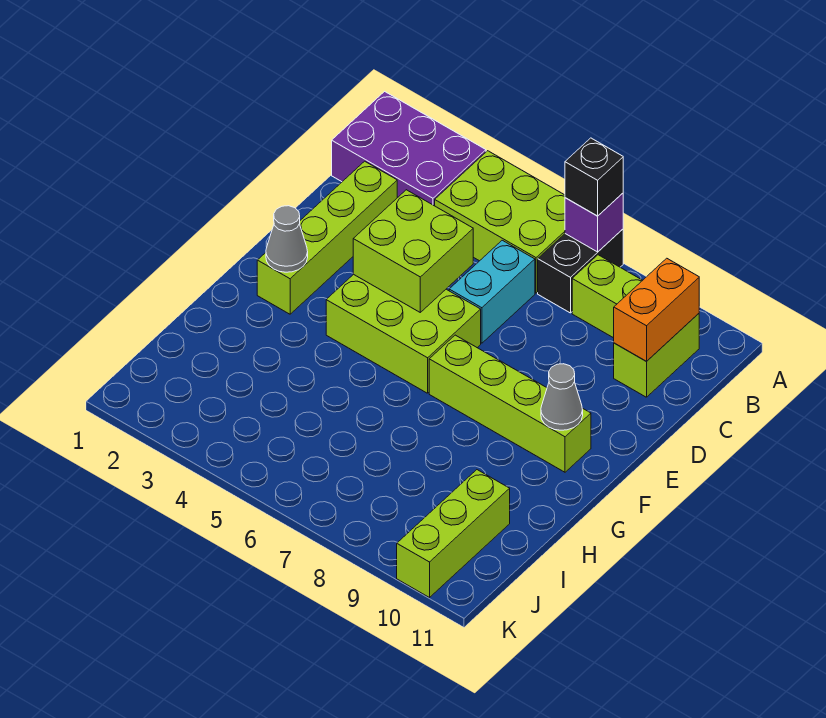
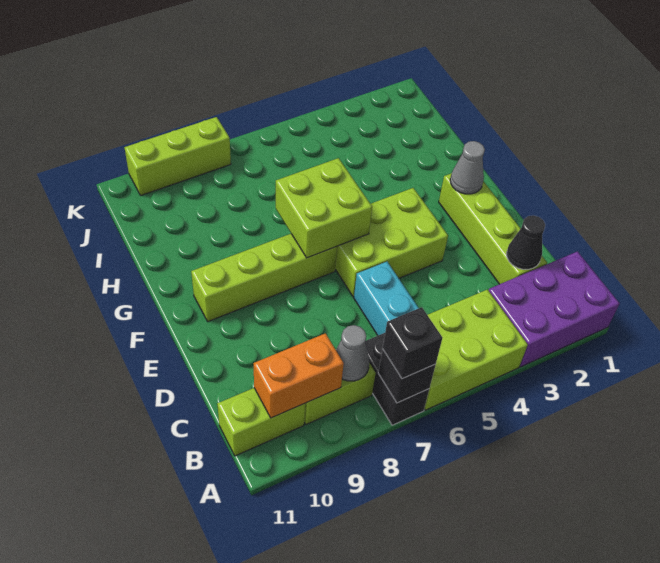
purple 1x1 brick [565,193,623,252] -> black 1x1 brick [378,349,436,403]
lime 1x2 brick [614,314,699,397] -> lime 1x2 brick turned to [217,388,305,456]
orange 1x2 brick [614,258,699,361] -> orange 1x2 brick turned to [254,333,344,418]
none -> black 1x1 cone [506,215,545,269]
lime 2x2 brick [353,190,473,312] -> lime 2x2 brick moved to [276,158,372,258]
grey 1x1 cone [541,364,583,430] -> grey 1x1 cone moved to [336,325,369,381]
lime 1x3 brick [397,470,510,598] -> lime 1x3 brick turned to [124,117,231,195]

